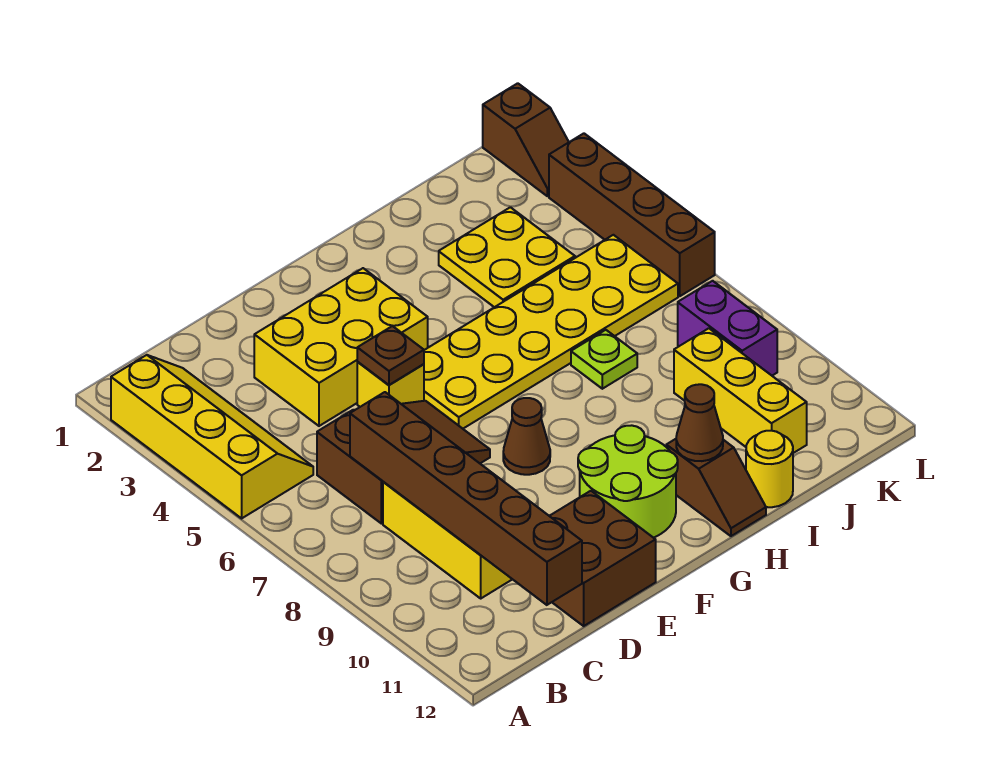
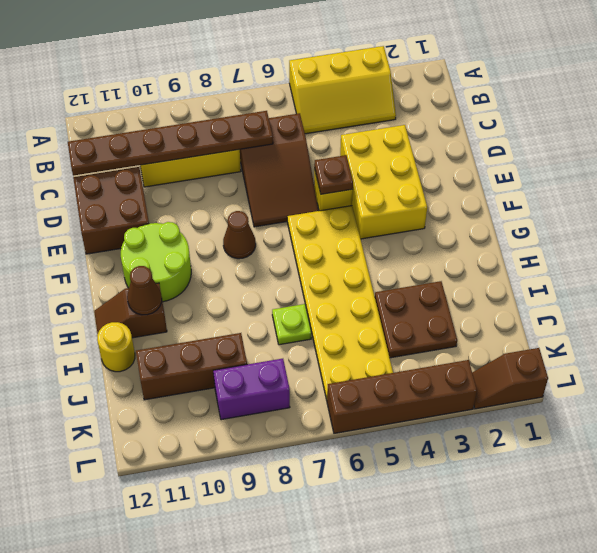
yellow 2x4 slope [111,355,313,518] -> yellow 2x3 slope [289,46,396,134]
brown 1x6 brick [350,392,582,605] -> brown 1x6 plate [68,111,273,176]
yellow 2x2 plate [439,207,575,307] -> brown 2x2 plate [375,281,457,358]
yellow 1x3 brick [674,328,807,453] -> brown 1x3 brick [136,333,247,400]

